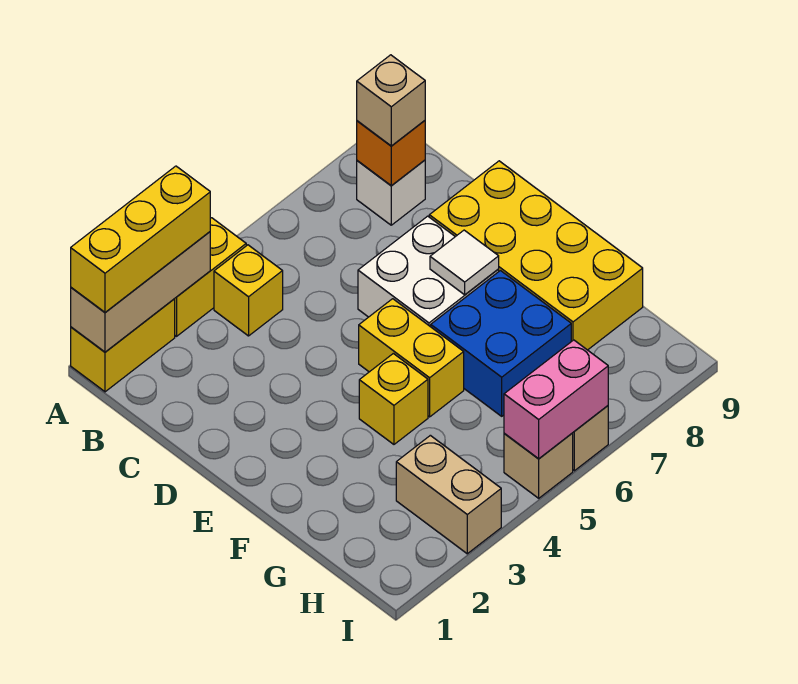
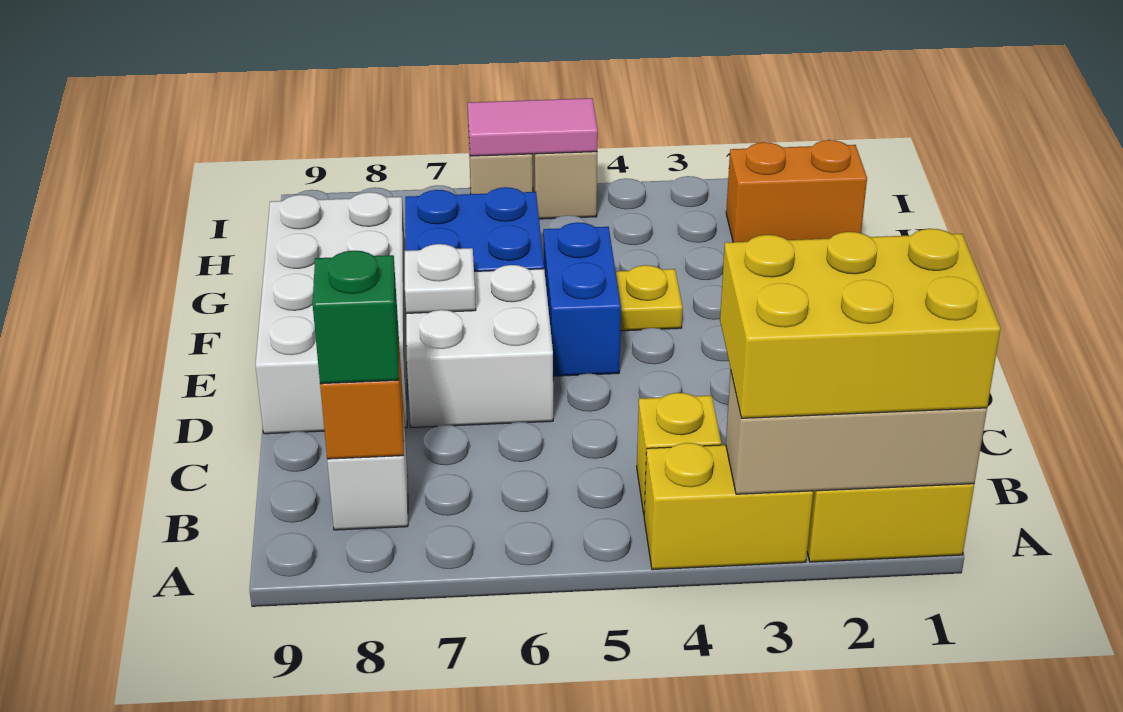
yellow 1x3 brick [71,166,210,312] -> yellow 2x3 brick [720,229,1001,418]
tan 1x1 brick [357,55,425,146] -> green 1x1 brick [313,251,399,384]
yellow 2x4 brick [429,161,643,350] -> white 2x4 brick [255,192,407,434]
yellow 1x2 brick [359,299,464,417] -> blue 1x2 brick [543,222,621,376]
white 1x1 tile [430,230,499,295] -> white 1x1 plate [405,244,476,313]
yellow 1x1 brick [359,353,428,444] -> yellow 1x1 plate [616,265,683,331]
none -> orange 1x2 brick [726,140,867,242]
tan 1x2 brick [396,435,501,554] -> none
pink 1x2 brick [504,340,608,459] -> pink 1x2 tile [468,98,598,156]

